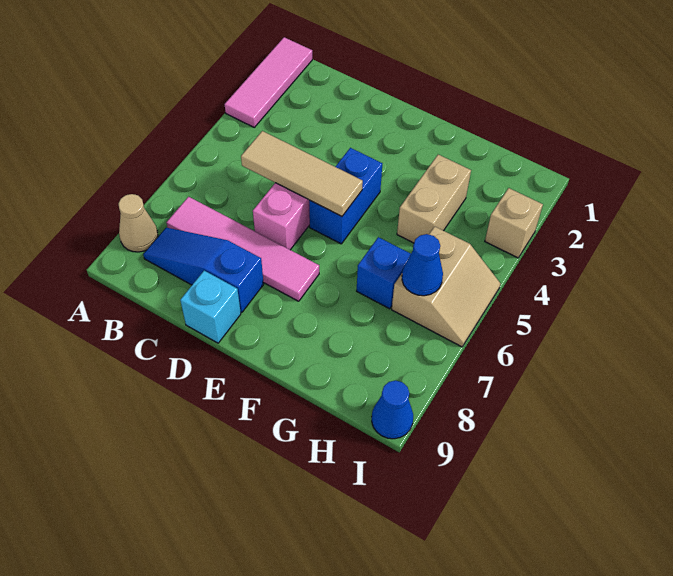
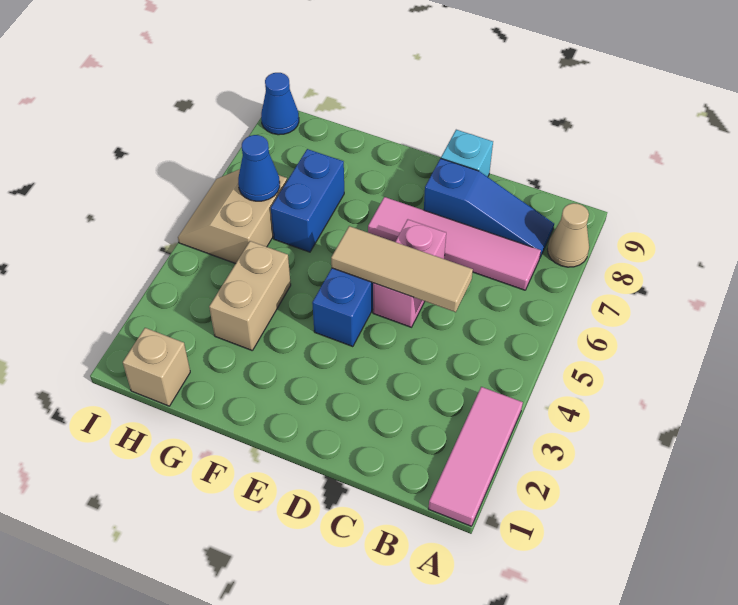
blue 1x1 brick [357,237,411,309] -> blue 1x2 brick [271,149,344,252]
tan 1x1 brick [485,188,543,258] -> tan 1x1 brick moved to [123,328,190,406]

